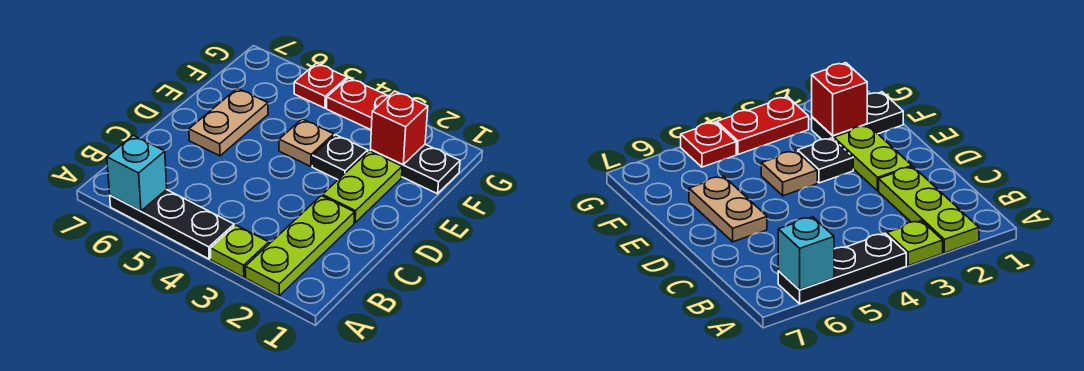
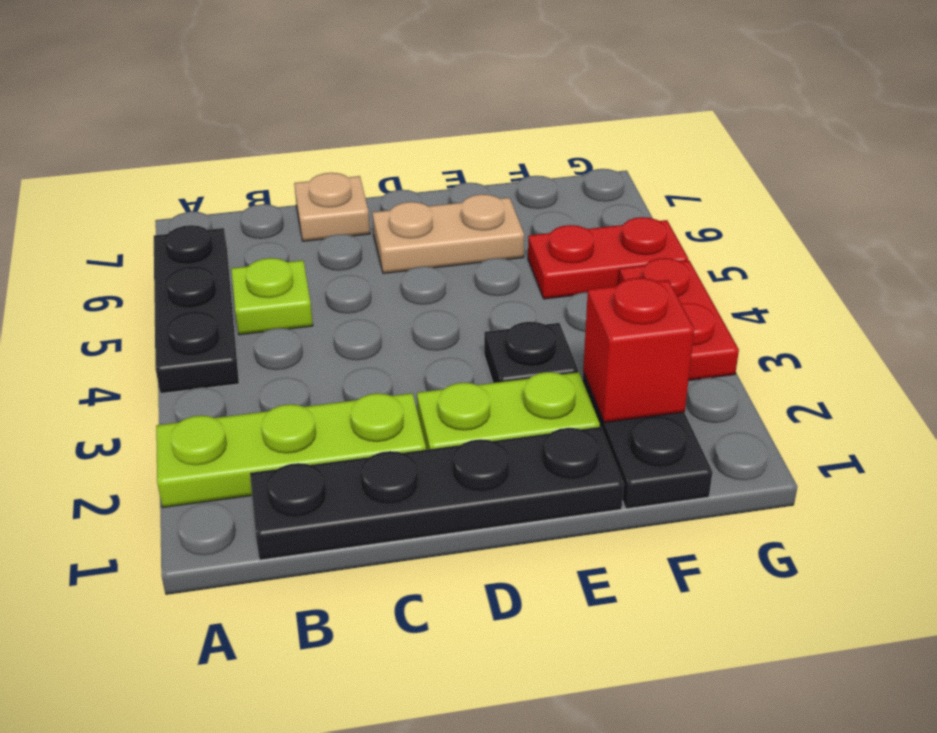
lime 1x1 plate [211,225,269,277] -> lime 1x1 plate moved to [231,258,313,335]
cyan 1x1 brick [107,135,167,211] -> none
none -> black 1x4 plate [250,427,624,560]
tan 1x1 plate [279,119,334,166] -> tan 1x1 plate moved to [294,173,370,241]
red 1x1 plate [294,63,347,108] -> red 1x2 plate [528,217,688,299]

